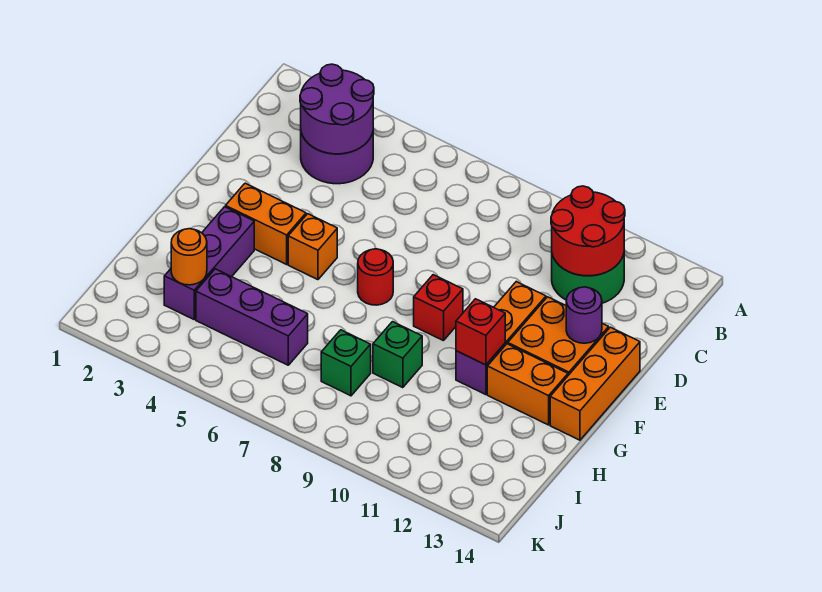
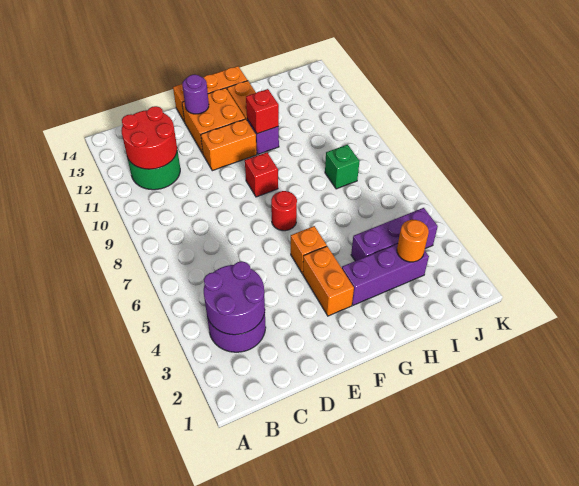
green 1x1 brick [373,322,422,388] -> none
purple 1x3 brick [196,269,308,365] -> purple 1x3 brick turned to [351,208,438,261]

